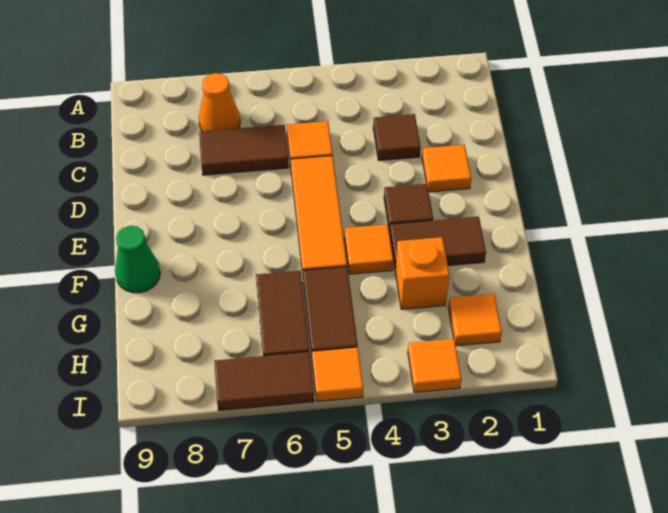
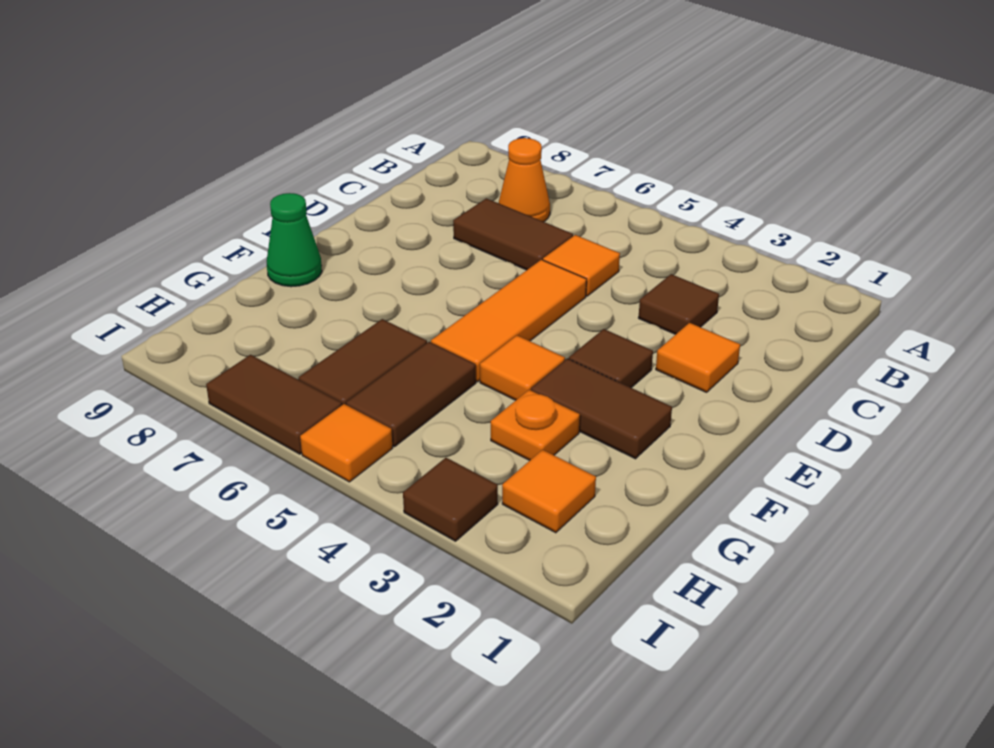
orange 1x1 brick [396,237,449,309] -> orange 1x1 plate [491,390,580,460]
orange 1x1 tile [408,339,461,392] -> brown 1x1 tile [403,458,498,541]

